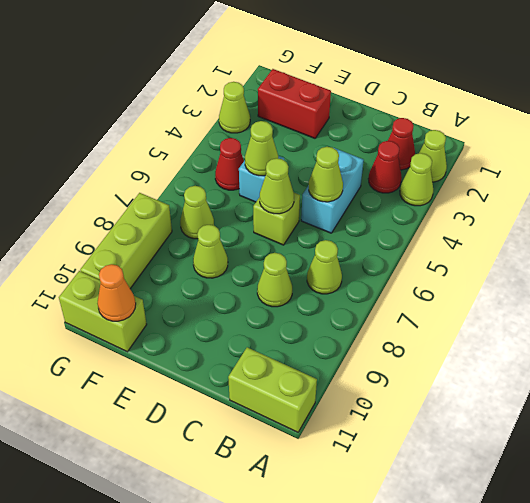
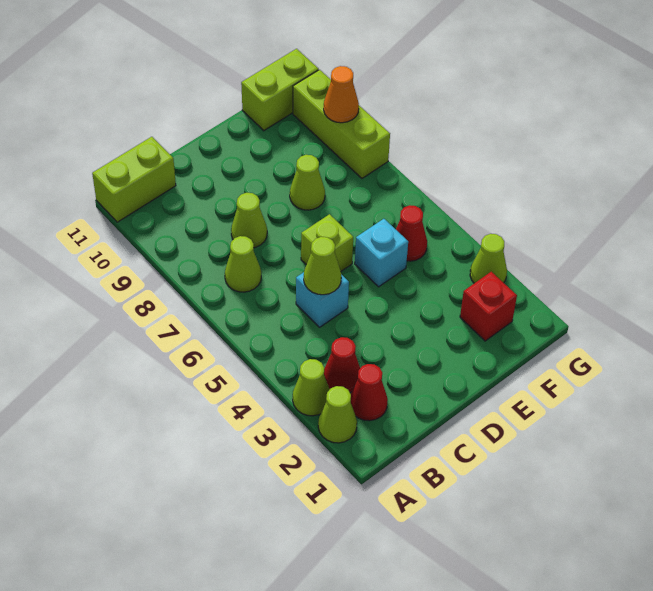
cyan 1x2 brick [301,148,364,233] -> cyan 1x1 brick [296,272,349,327]
lime 1x1 cone [260,158,294,214] -> none
red 1x2 brick [258,69,331,138] -> red 1x1 brick [460,272,517,341]
lime 1x1 cone [245,121,279,176] -> none
lime 1x1 cone [180,186,214,239] -> none
orange 1x1 cone [98,264,136,321] -> orange 1x1 cone moved to [324,66,359,123]

